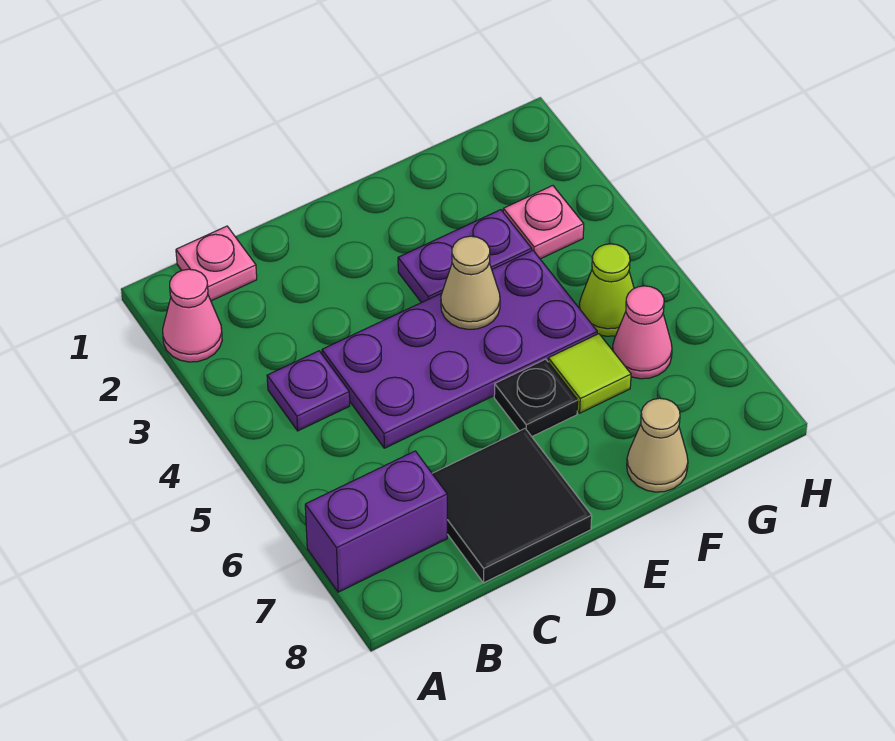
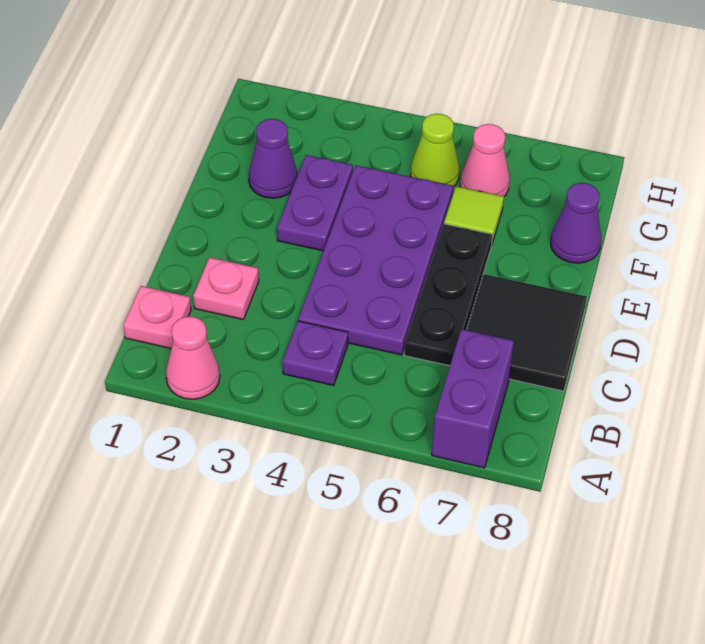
tan 1x1 cone [441,236,500,329] -> none
black 1x1 plate [494,359,578,436] -> black 1x3 plate [404,224,493,366]
none -> purple 1x1 cone [249,119,298,198]
tan 1x1 cone [627,398,688,492] -> purple 1x1 cone [551,183,601,263]
pink 1x1 plate [503,186,584,259] -> pink 1x1 plate moved to [193,257,259,320]

